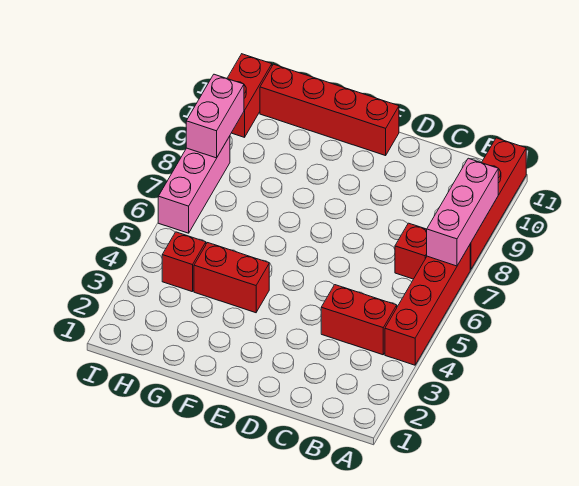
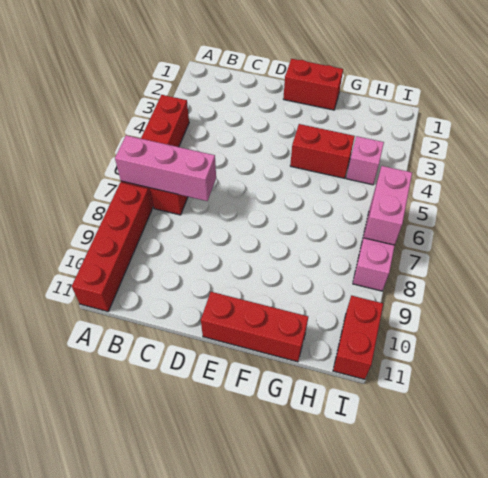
pink 1x3 brick [427,158,498,266] -> pink 1x3 brick turned to [115,135,216,201]
red 1x2 brick [321,285,397,355] -> red 1x2 brick moved to [283,59,343,110]
red 1x4 brick [260,64,399,156] -> red 1x3 brick [201,292,308,362]
red 1x1 brick [162,232,206,292] -> pink 1x1 brick [346,136,384,185]
pink 1x2 brick [186,74,244,158] -> pink 1x2 brick moved to [364,166,412,245]

